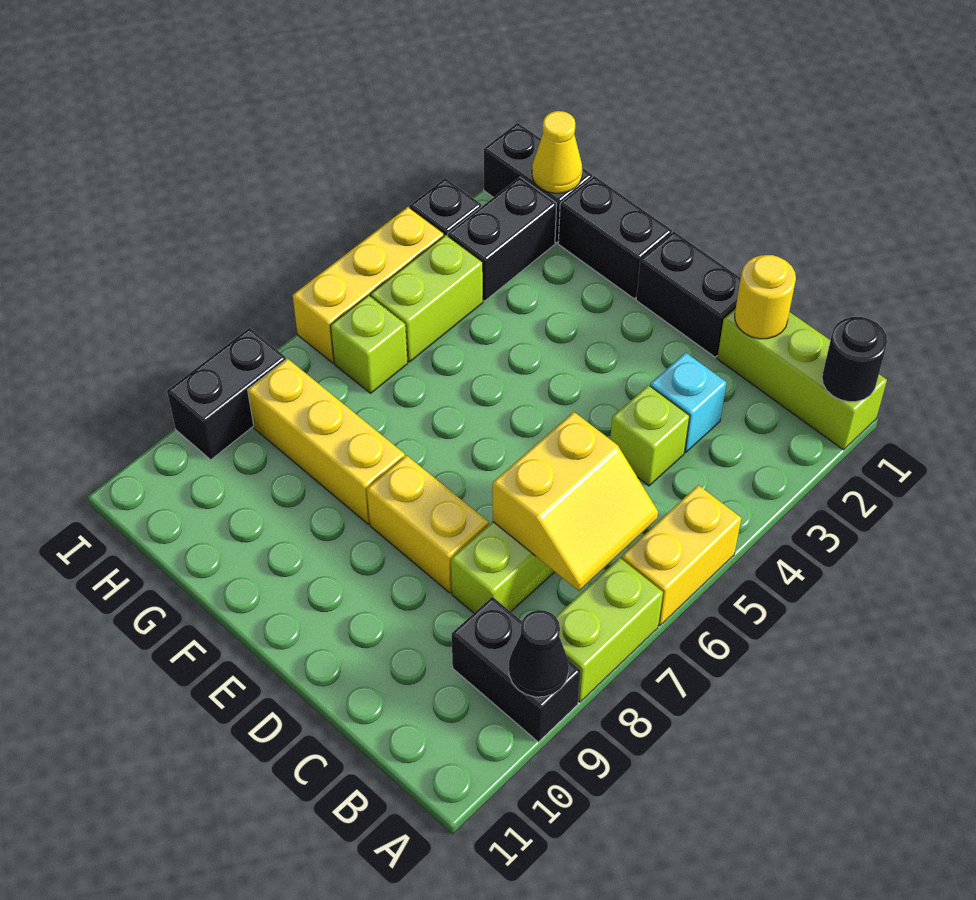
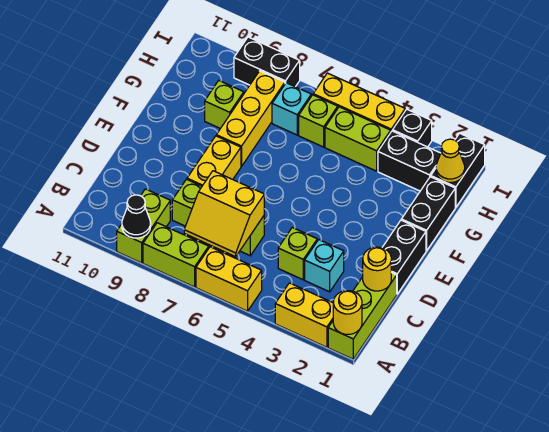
black 1x1 round brick [822,317,888,402] -> yellow 1x1 round brick [333,291,362,334]
none -> yellow 1x2 brick [275,283,333,347]
black 1x2 brick [452,597,581,742] -> lime 1x2 brick [117,189,170,263]
none -> lime 1x1 brick [205,81,244,129]
none -> cyan 1x1 brick [272,83,311,135]

